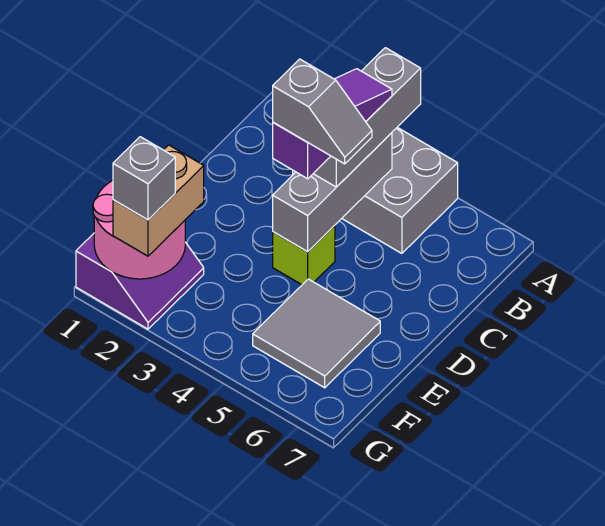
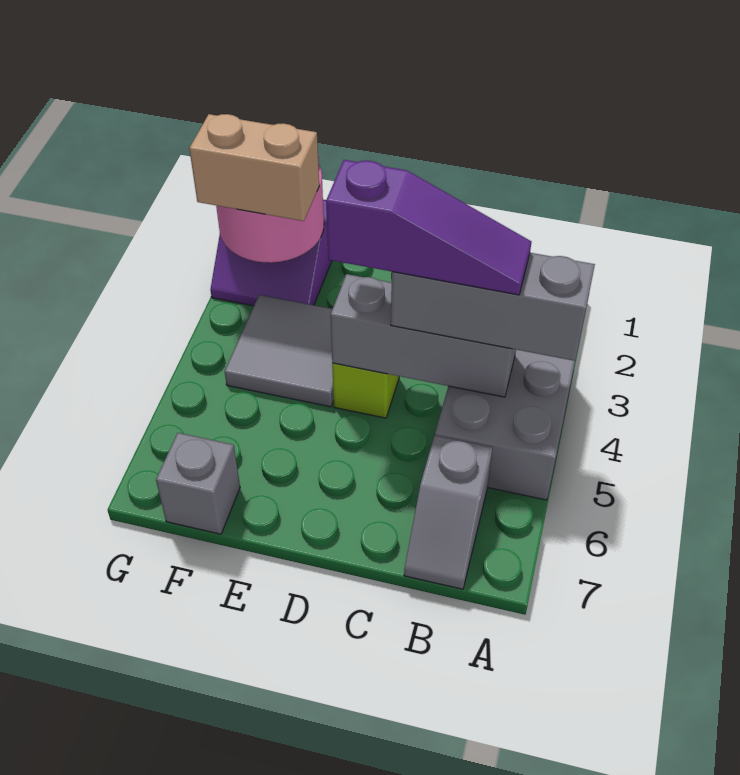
grey 1x2 slope [273,59,372,164] -> grey 1x2 slope moved to [404,435,493,589]
grey 2x2 tile [253,279,380,388] -> grey 2x2 tile moved to [225,295,334,407]
grey 1x1 brick [113,137,175,220] -> grey 1x1 brick moved to [156,433,240,534]

